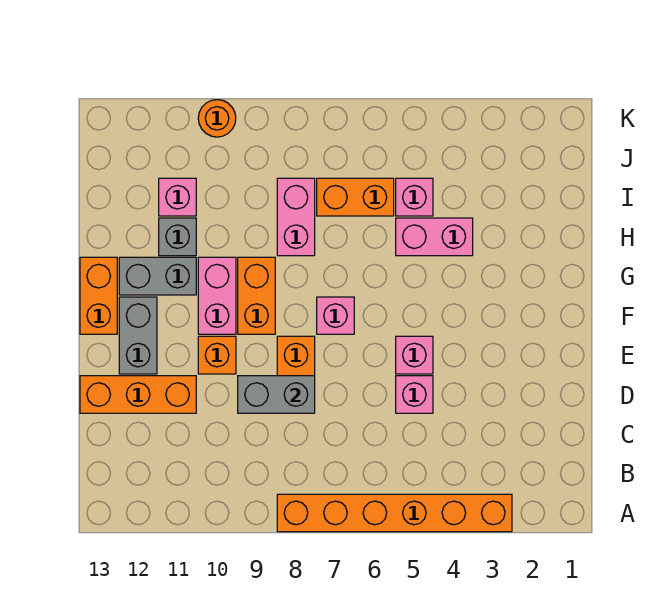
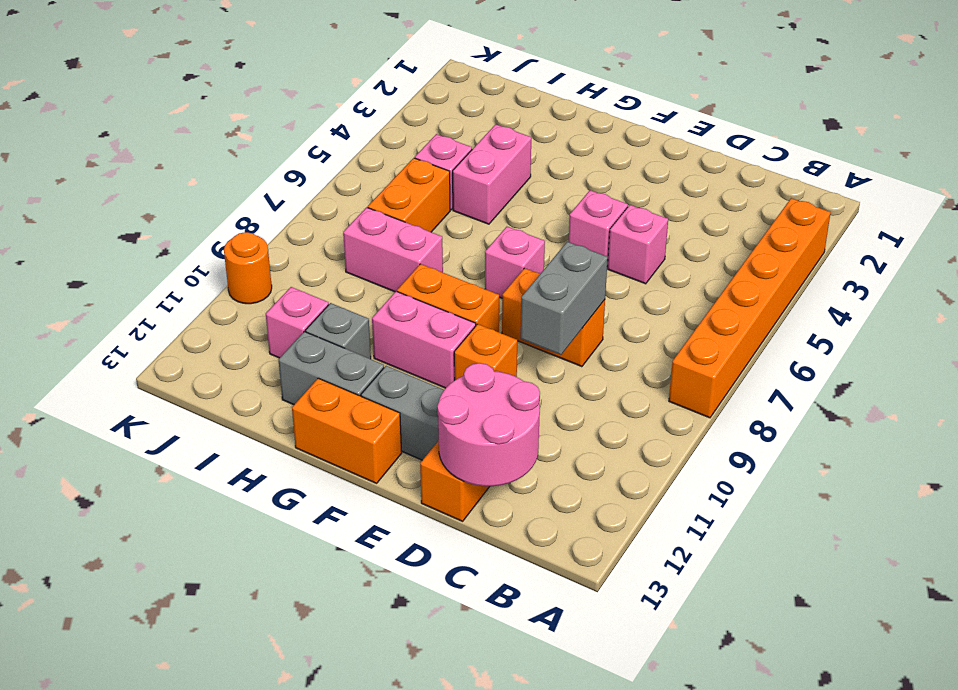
none -> pink 2x2 round brick [437,363,540,486]
grey 1x2 brick [119,257,196,295] -> grey 1x2 brick turned to [279,332,384,405]

